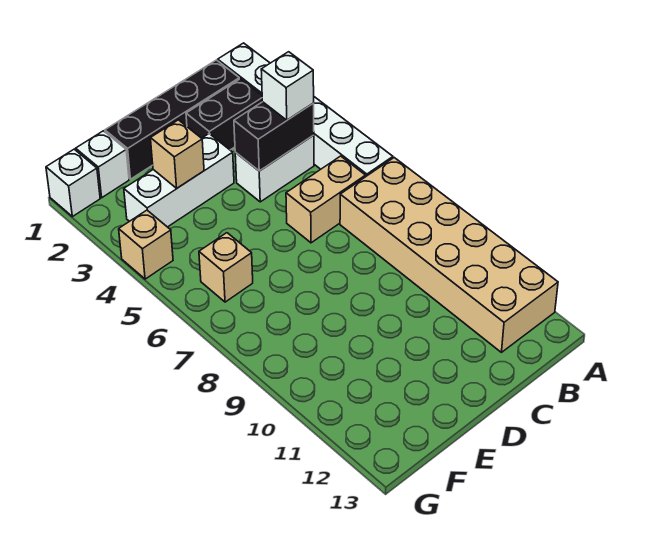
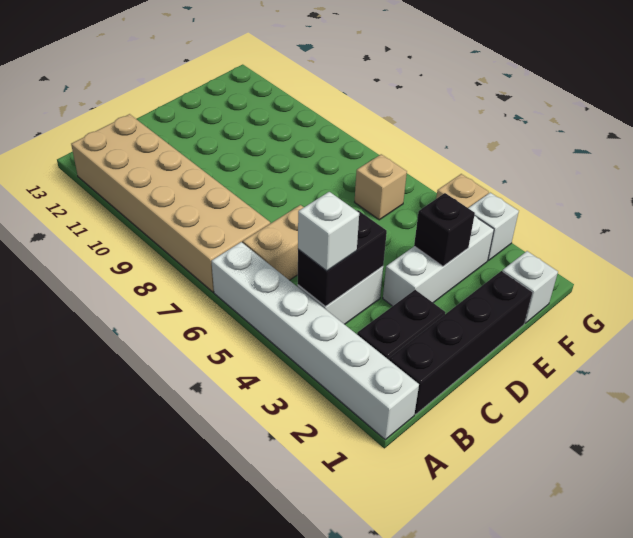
tan 1x1 brick [151,120,204,188] -> black 1x1 brick [414,193,475,266]
white 1x1 brick [46,149,100,217] -> white 1x1 brick moved to [469,193,519,261]

